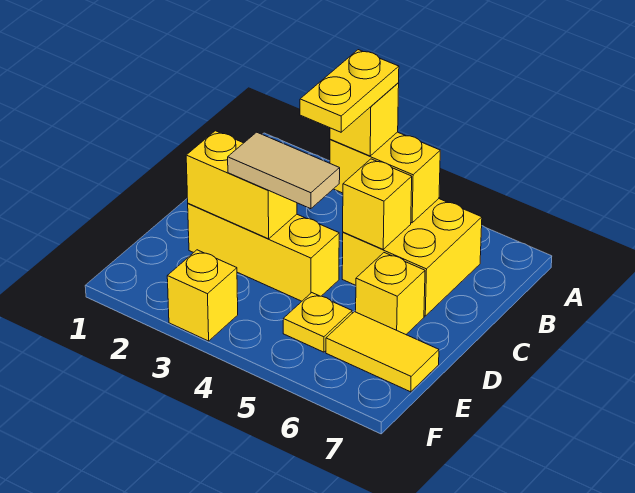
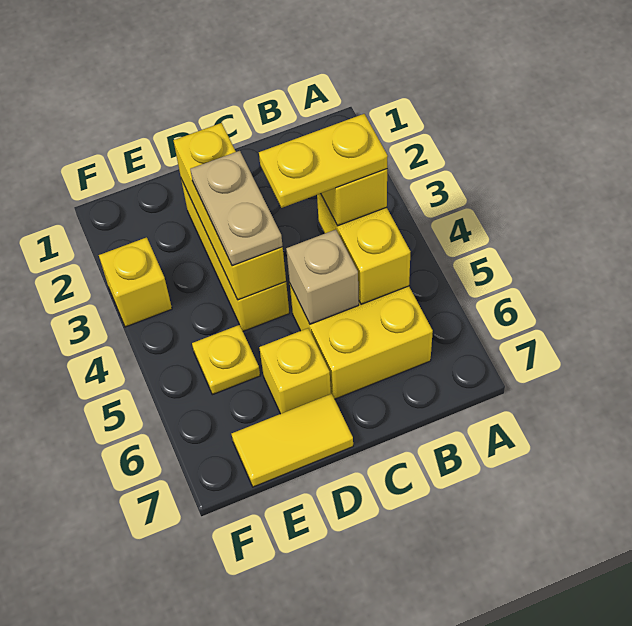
yellow 1x1 brick [343,159,412,249] -> tan 1x1 brick [286,230,359,324]
yellow 1x2 brick [186,131,297,239] -> yellow 1x3 brick [173,123,286,300]
tan 1x2 tile [228,132,340,209] -> tan 1x2 plate [190,151,283,266]
yellow 1x2 tile [326,312,439,392] -> yellow 1x2 tile turned to [232,394,353,487]

